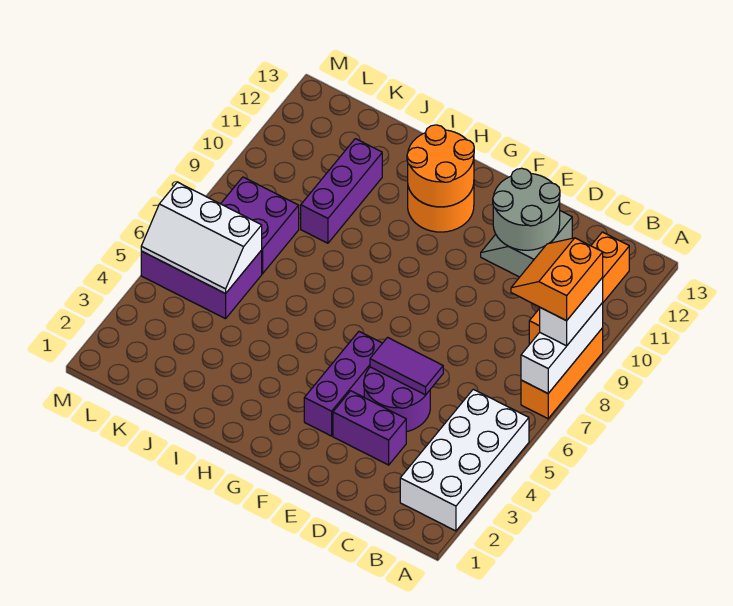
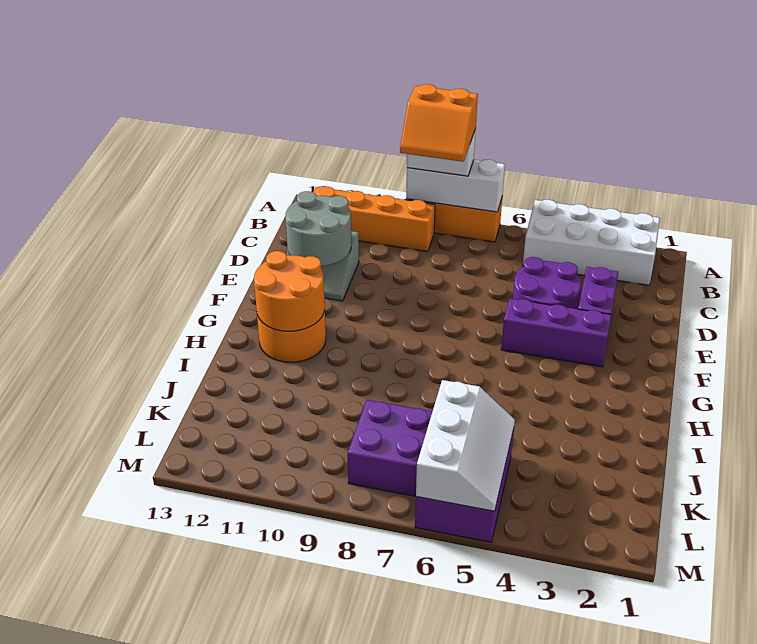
purple 1x2 tile [370,337,443,395] -> none
purple 1x3 brick [301,139,382,243] -> none

